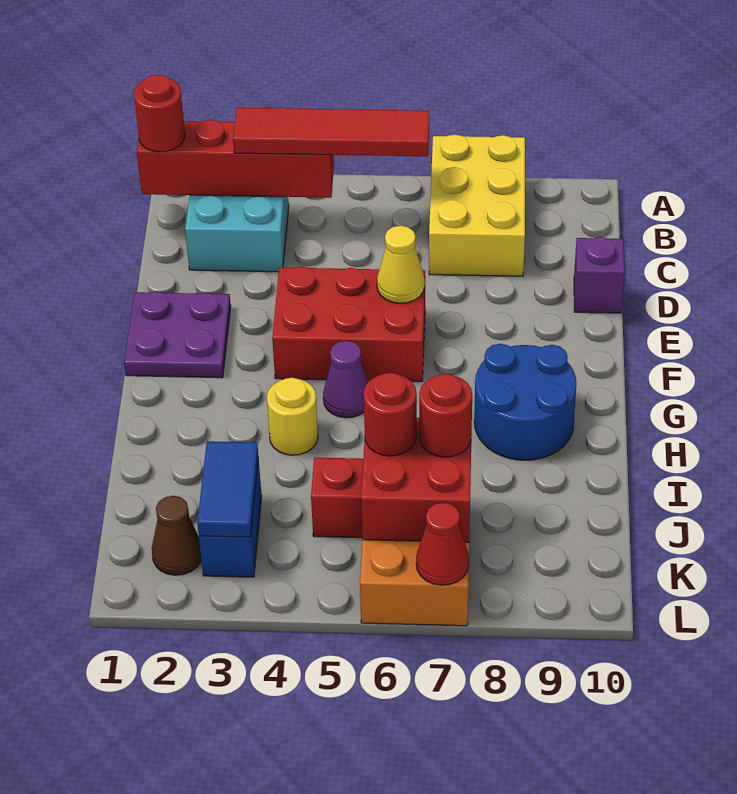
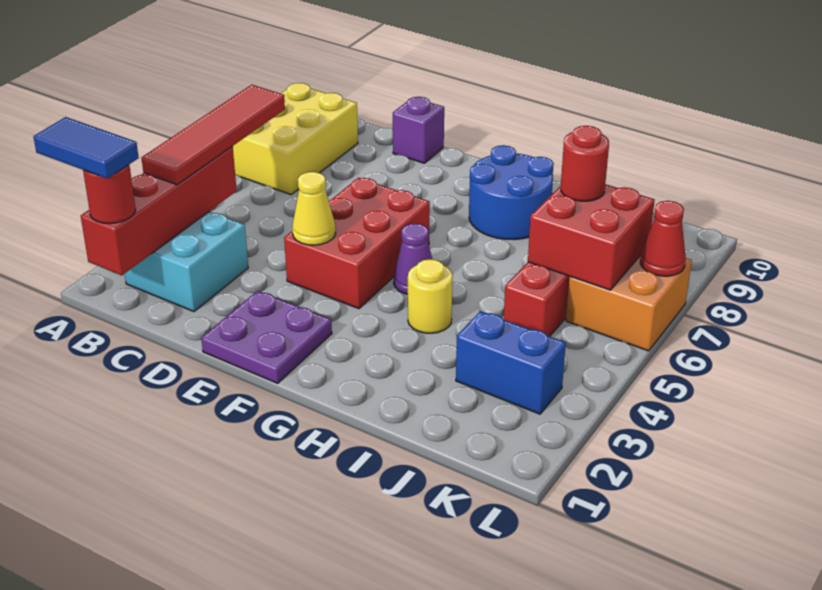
yellow 2x3 brick [429,134,525,276] -> yellow 2x3 brick turned to [233,83,358,194]
yellow 1x1 cone [377,226,425,303] -> yellow 1x1 cone moved to [292,172,336,245]
blue 1x2 tile [197,441,258,537] -> blue 1x2 tile moved to [33,117,139,179]
red 1x1 round brick [364,373,417,456] -> none
brown 1x1 cone [152,496,201,575] -> none

